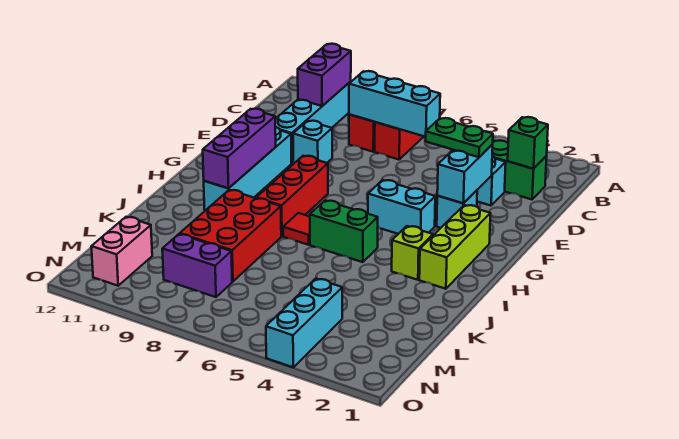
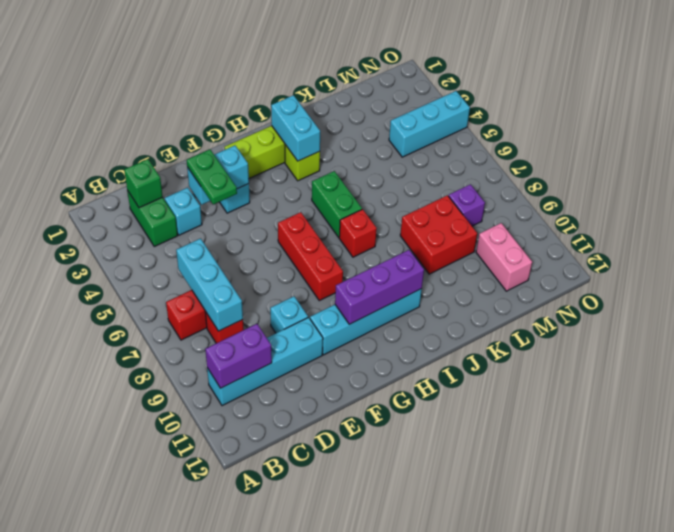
cyan 1x2 brick [368,180,435,234] -> cyan 1x2 brick moved to [271,95,320,161]
red 1x3 brick [257,156,328,236] -> red 1x3 brick turned to [278,212,343,301]
red 1x1 tile [283,213,310,245] -> red 1x1 brick [339,209,377,257]
red 2x3 brick [180,190,281,282] -> red 2x2 brick [400,195,477,274]
purple 1x2 brick [162,234,232,297] -> purple 1x1 brick [449,184,485,226]
pink 1x2 brick [91,217,152,286] -> pink 1x2 brick turned to [476,223,532,291]

